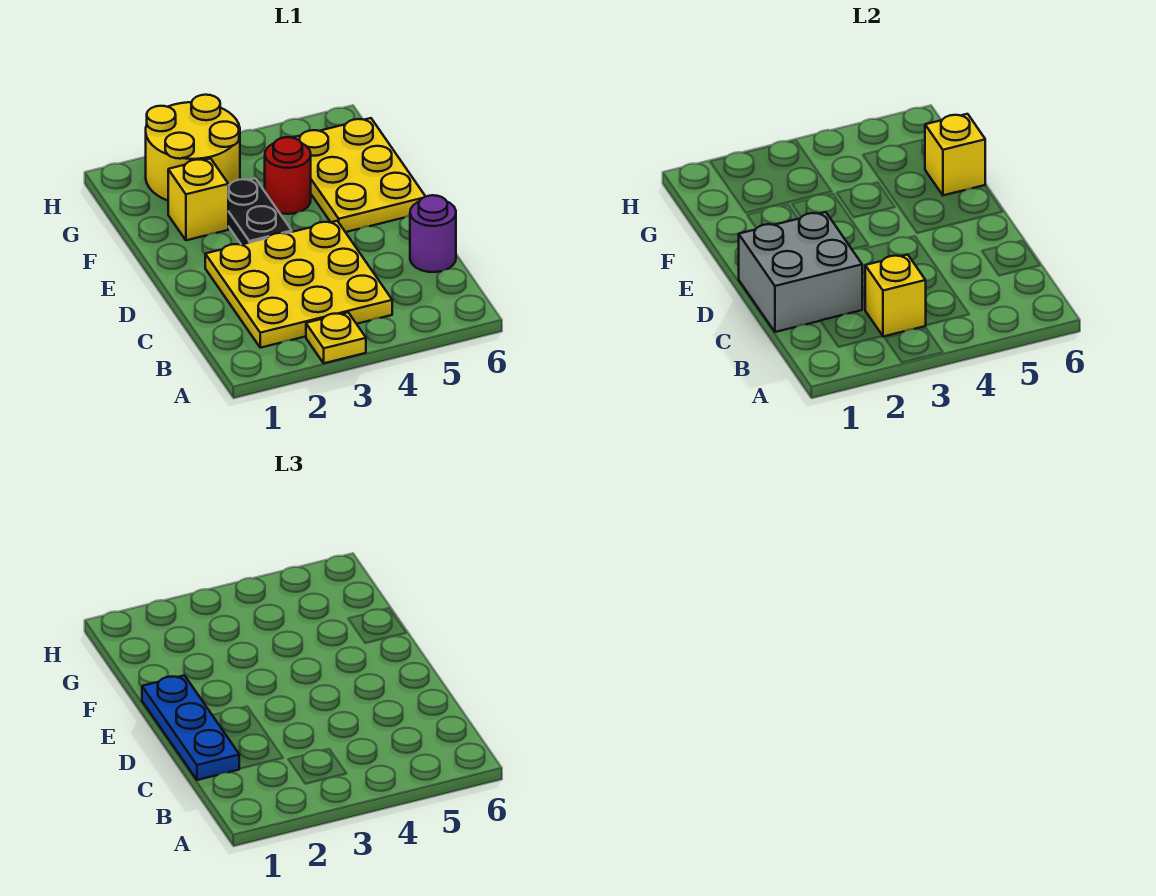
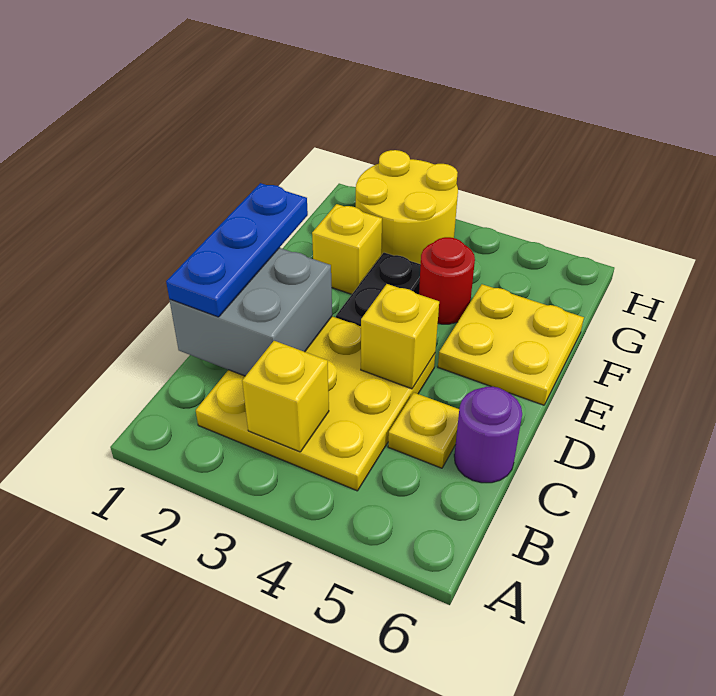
yellow 1x1 plate [306,313,366,363] -> yellow 1x1 plate moved to [388,393,459,468]
yellow 2x3 plate [293,118,426,232] -> yellow 2x2 plate [438,284,584,405]
yellow 1x1 brick [925,114,985,195] -> yellow 1x1 brick moved to [361,284,439,389]

